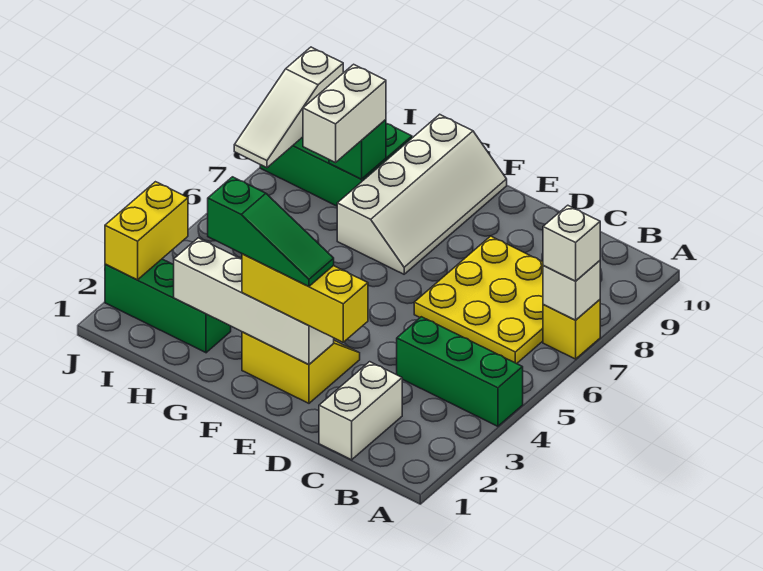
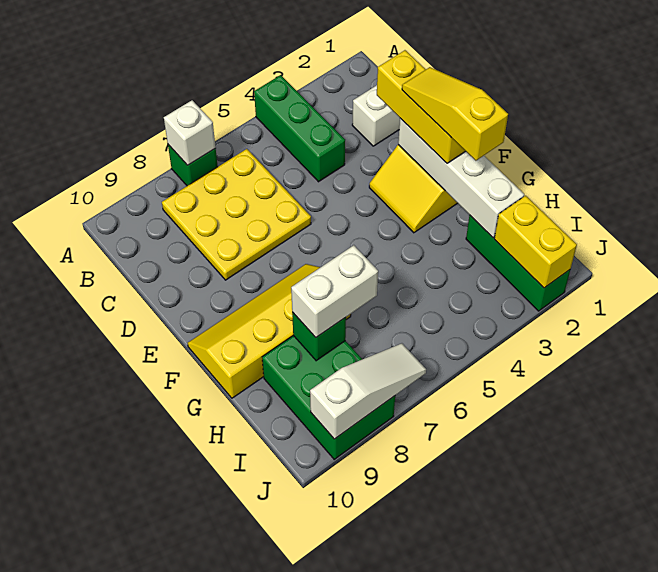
yellow 1x1 brick [543,300,600,359] -> green 1x1 brick [168,145,218,186]
white 1x1 brick [543,205,600,281] -> none
green 1x3 slope [208,177,334,287] -> yellow 1x3 slope [402,67,508,161]
white 2x4 slope [337,114,507,274] -> yellow 2x4 slope [188,264,351,398]
yellow 1x2 brick [105,182,188,280] -> yellow 1x2 brick turned to [494,196,577,288]

